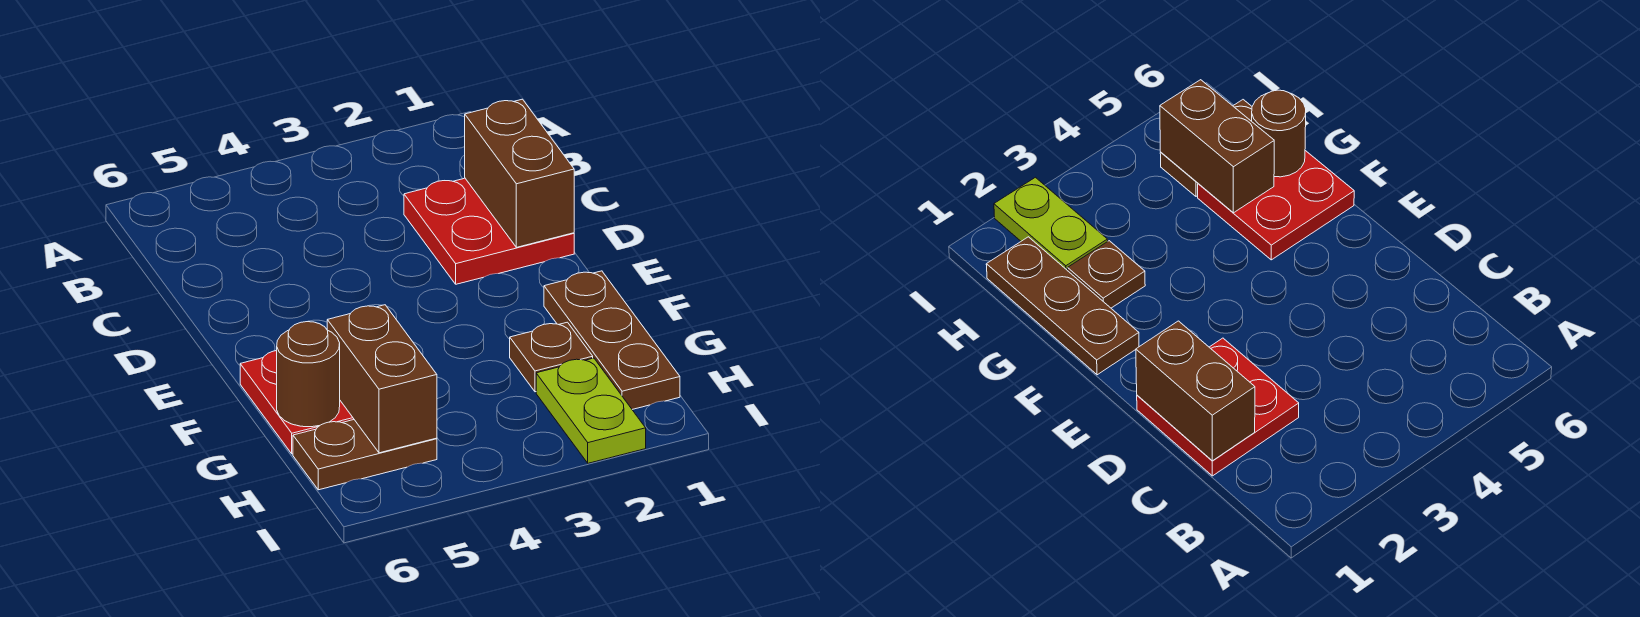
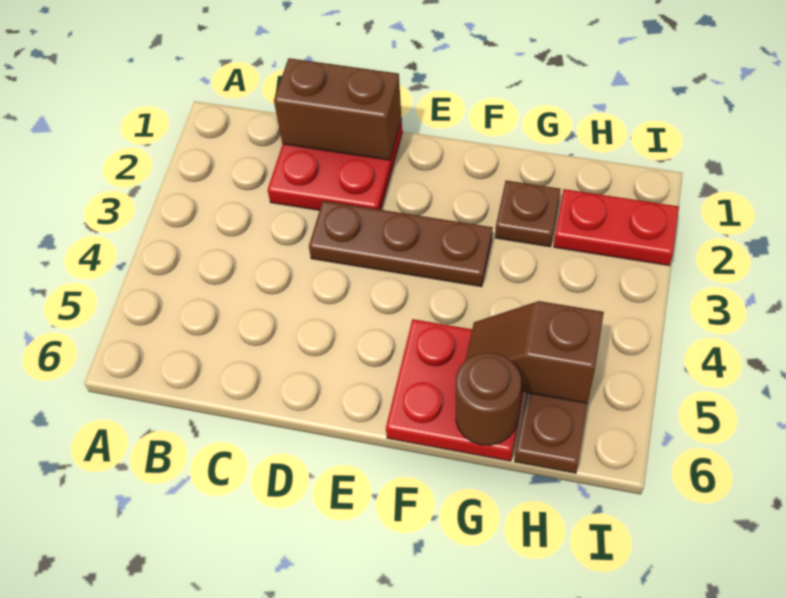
brown 1x3 plate [544,271,680,409] -> brown 1x3 plate moved to [309,201,492,287]
brown 1x2 brick [327,305,437,453] -> brown 1x2 slope [466,301,604,403]
lime 1x2 plate [536,358,646,463] -> red 1x2 plate [554,189,679,266]

